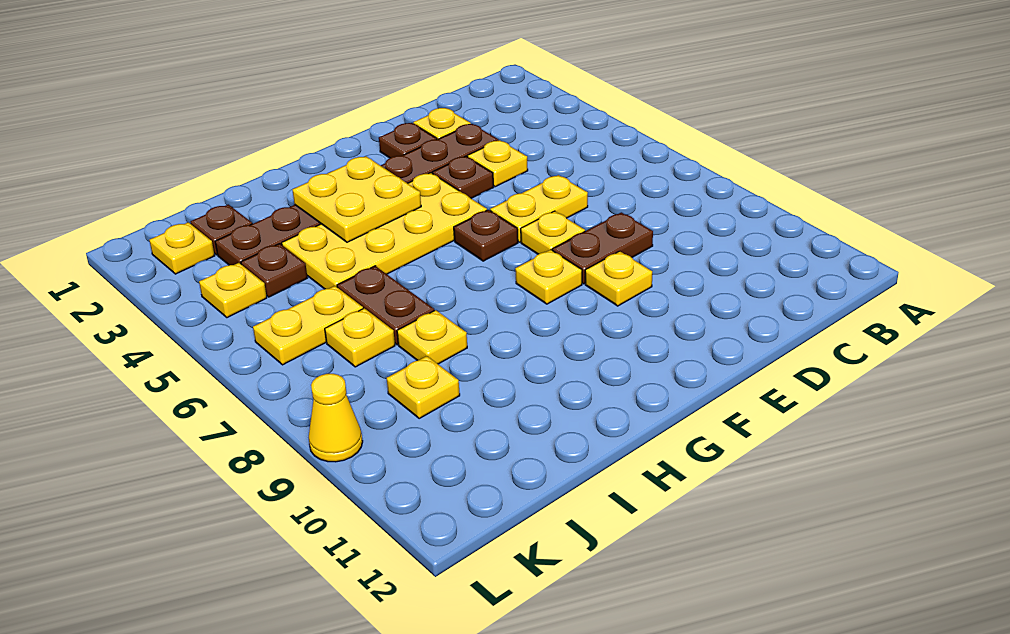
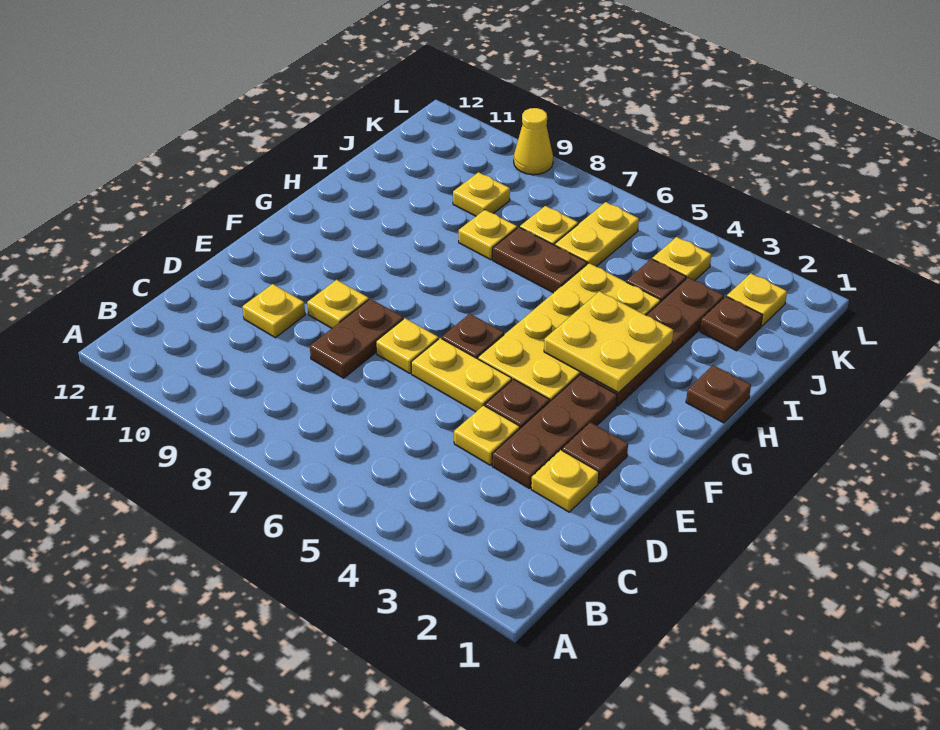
yellow 1x2 plate [490,175,588,242] -> yellow 1x2 plate turned to [411,338,512,412]
yellow 1x1 plate [515,250,582,304] -> yellow 1x1 plate moved to [243,284,305,338]
none -> brown 1x1 plate [686,365,751,423]

